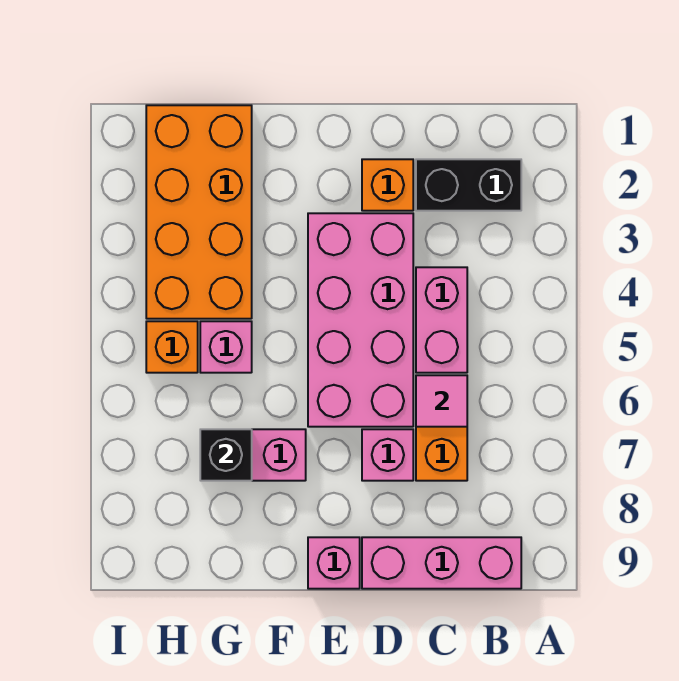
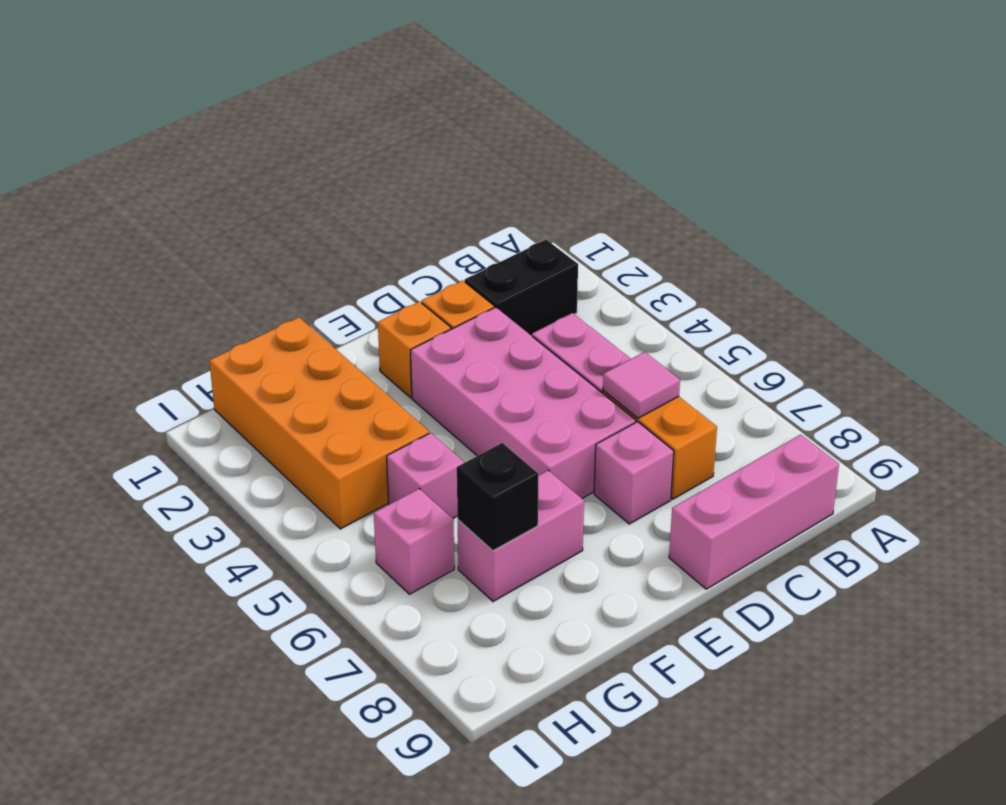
pink 1x1 brick [308,537,360,589] -> pink 1x1 brick moved to [374,489,454,594]
orange 1x1 brick [146,321,198,373] -> orange 1x1 brick moved to [378,302,451,398]

